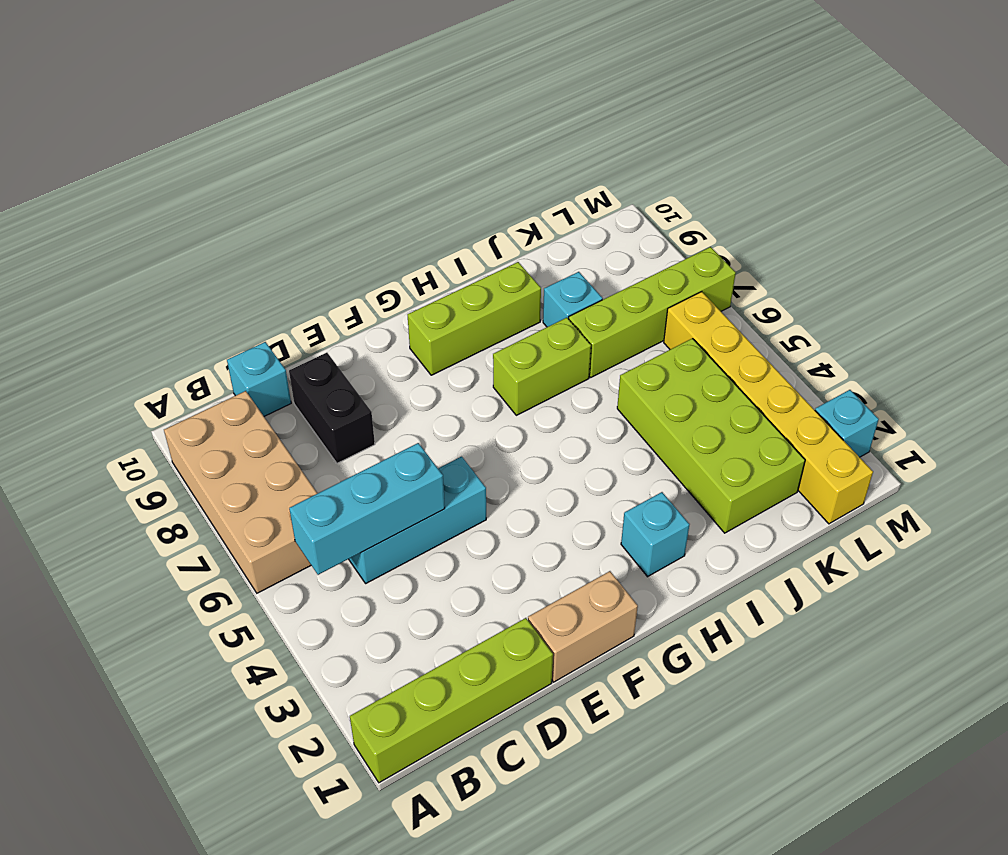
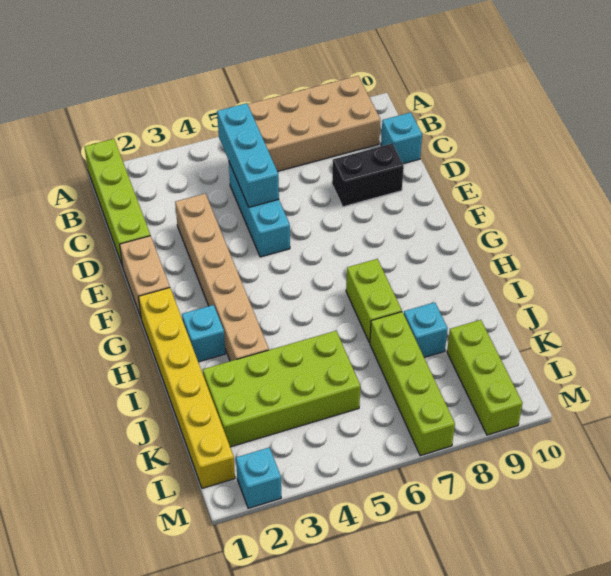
none -> tan 1x6 brick [175,194,269,361]
lime 1x3 brick [408,262,541,375] -> lime 1x3 brick moved to [447,320,523,435]
yellow 1x6 brick [664,292,873,524] -> yellow 1x6 brick turned to [138,288,235,488]

